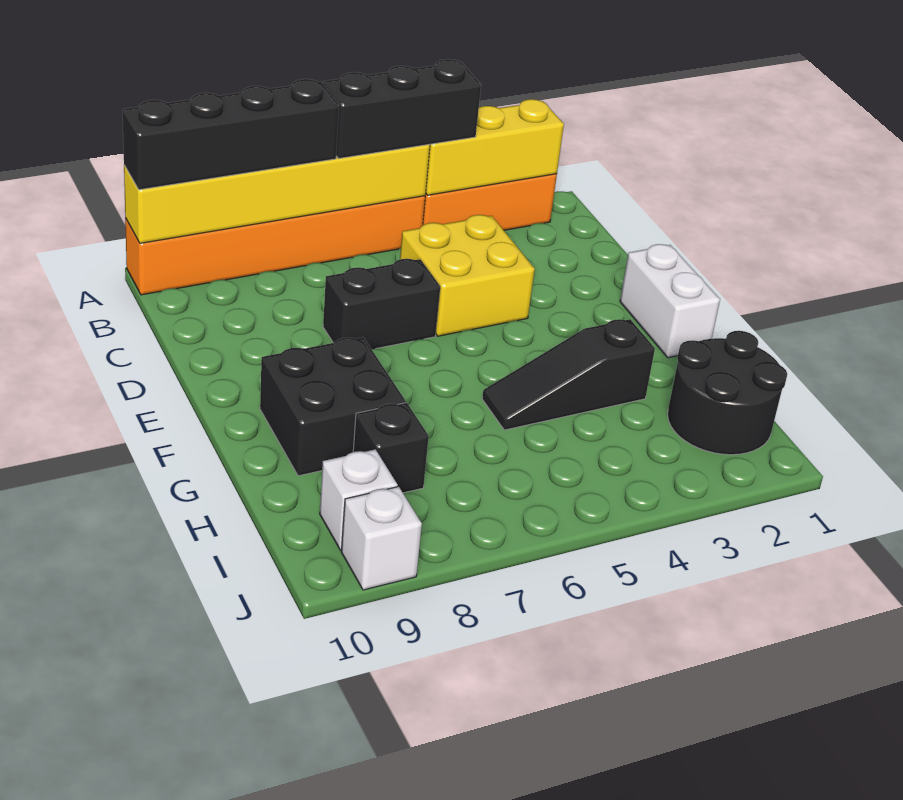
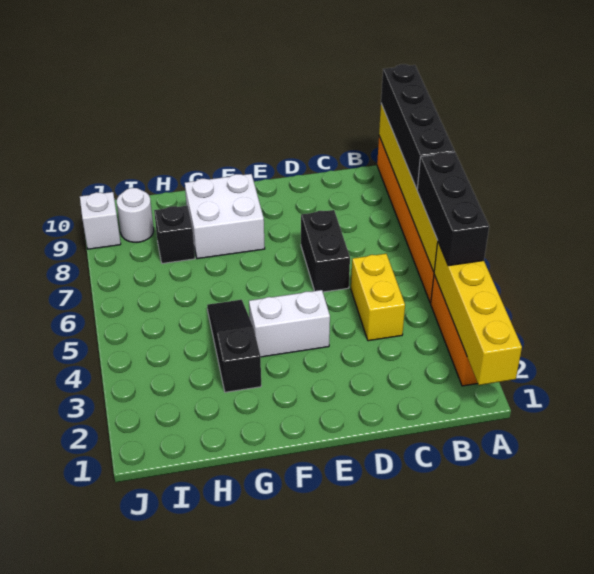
yellow 1x3 brick [426,99,564,195] -> yellow 1x4 brick [434,243,522,385]
yellow 2x2 brick [400,215,535,336] -> yellow 1x2 brick [351,254,405,341]
white 1x2 brick [620,244,720,358] -> white 1x2 brick moved to [249,290,330,357]
black 2x2 brick [260,337,406,476] -> white 2x2 brick [185,174,265,259]
black 2x2 round brick [668,331,787,455] -> none
white 1x1 brick [320,449,398,550] -> white 1x1 round brick [117,188,154,242]

